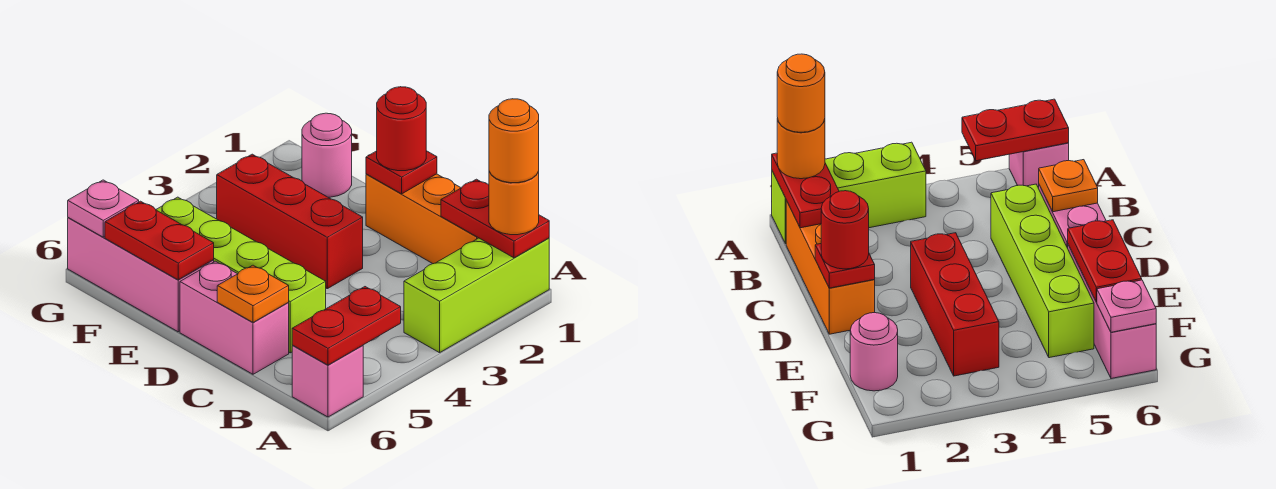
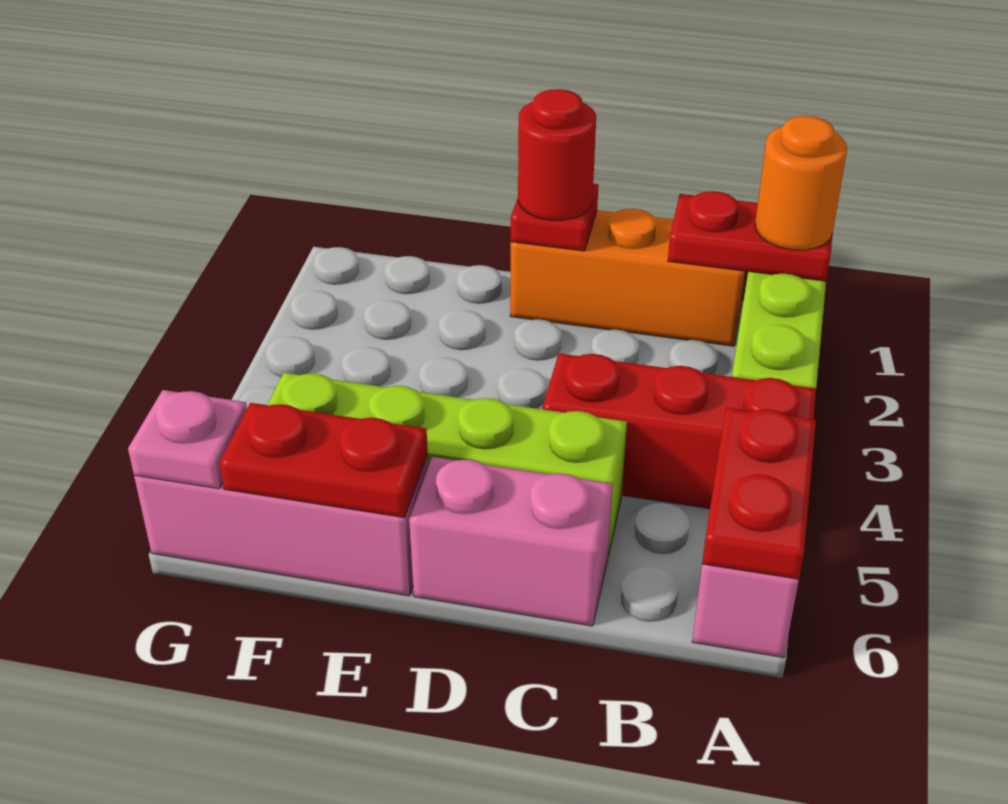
orange 1x1 round brick [489,99,539,183] -> none
orange 1x1 plate [217,265,289,322] -> none
red 1x3 brick [217,154,363,289] -> red 1x3 brick moved to [543,353,816,509]
pink 1x1 round brick [302,113,352,197] -> none

